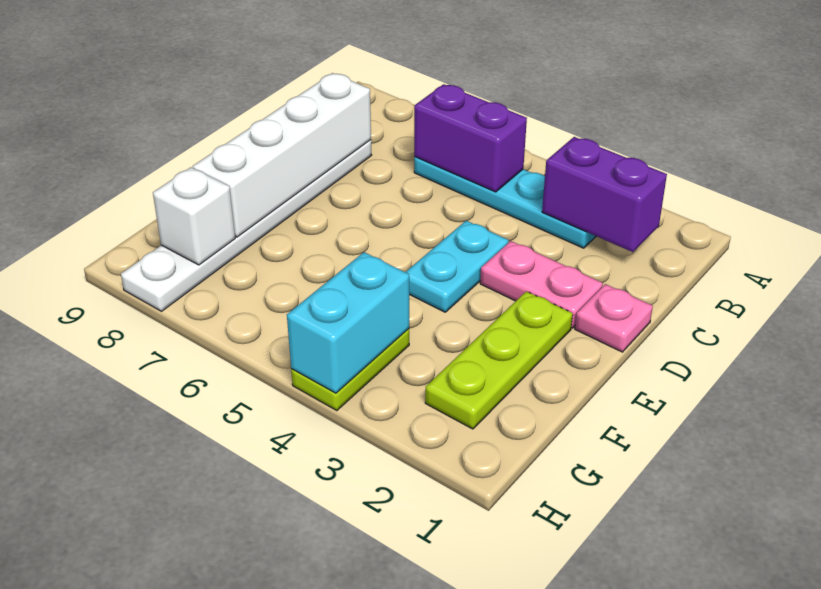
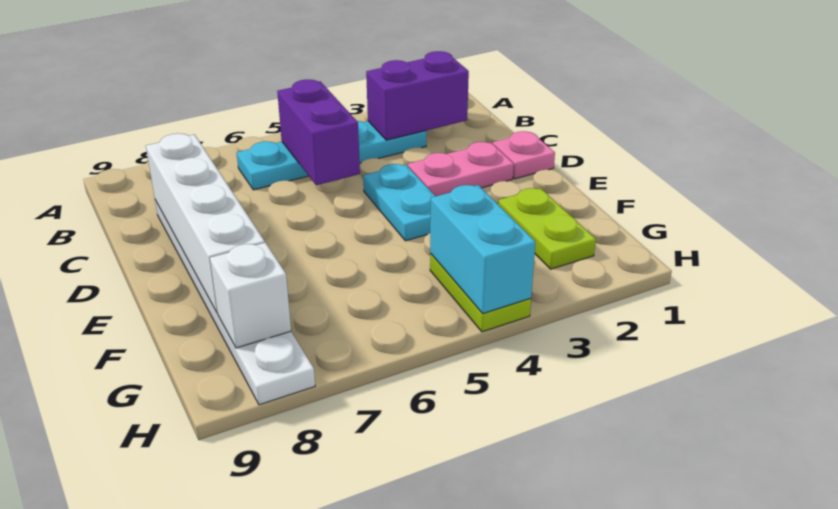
purple 1x2 brick [414,84,527,192] -> purple 1x2 brick turned to [277,80,360,185]
lime 1x3 plate [425,291,573,429] -> lime 1x2 plate [498,188,596,269]

